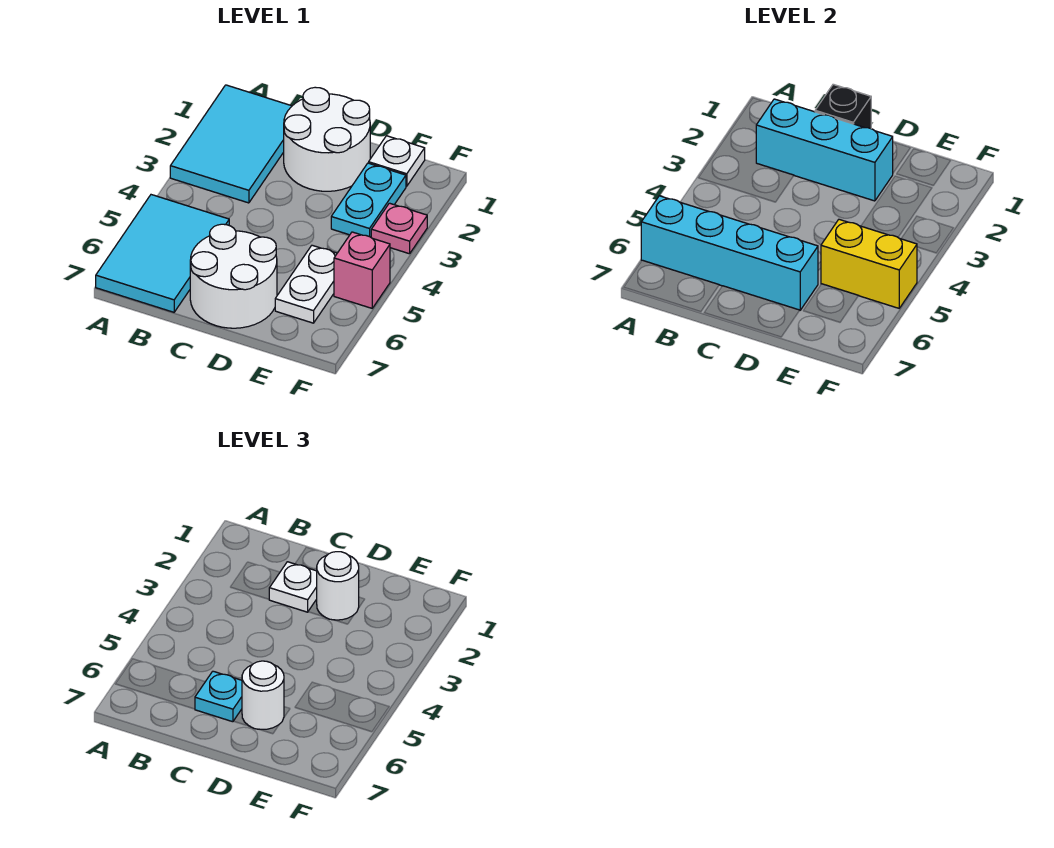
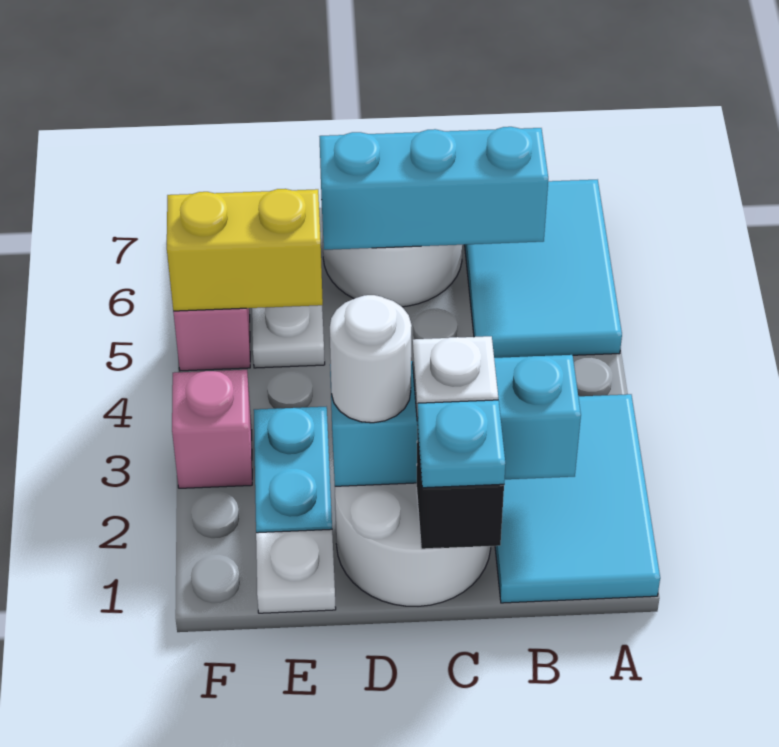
cyan 1x4 brick [641,196,818,310] -> cyan 1x3 brick [319,127,548,250]
cyan 1x1 plate [195,671,242,722] -> cyan 1x1 plate moved to [417,400,505,488]
white 1x1 round brick [242,661,284,729] -> none
pink 1x1 plate [371,203,427,254] -> pink 1x1 brick [172,370,252,488]

